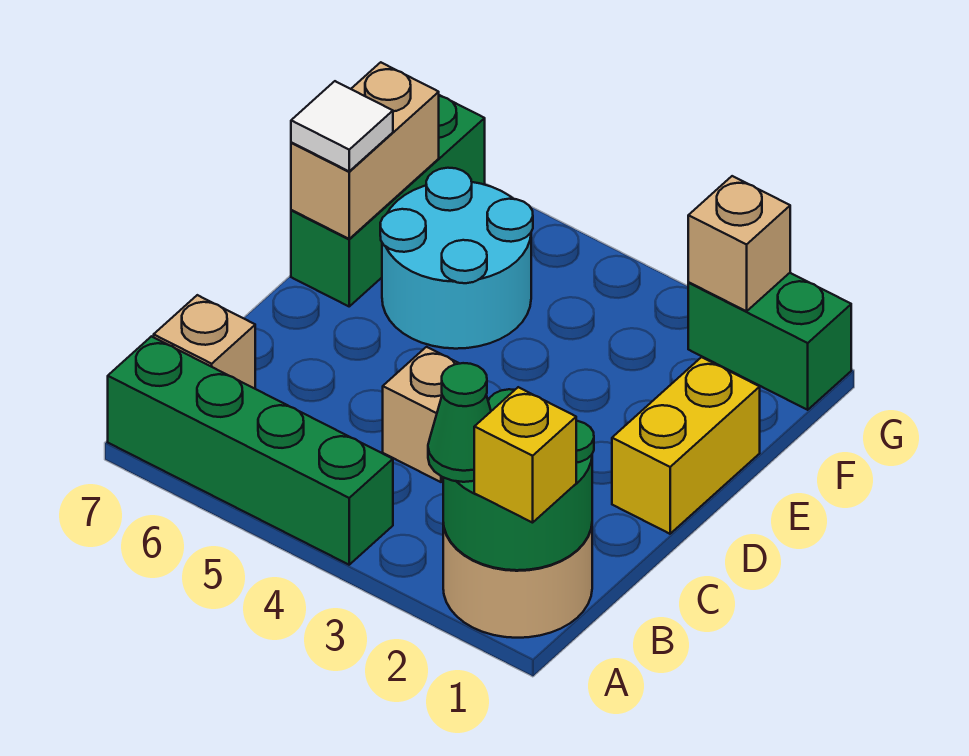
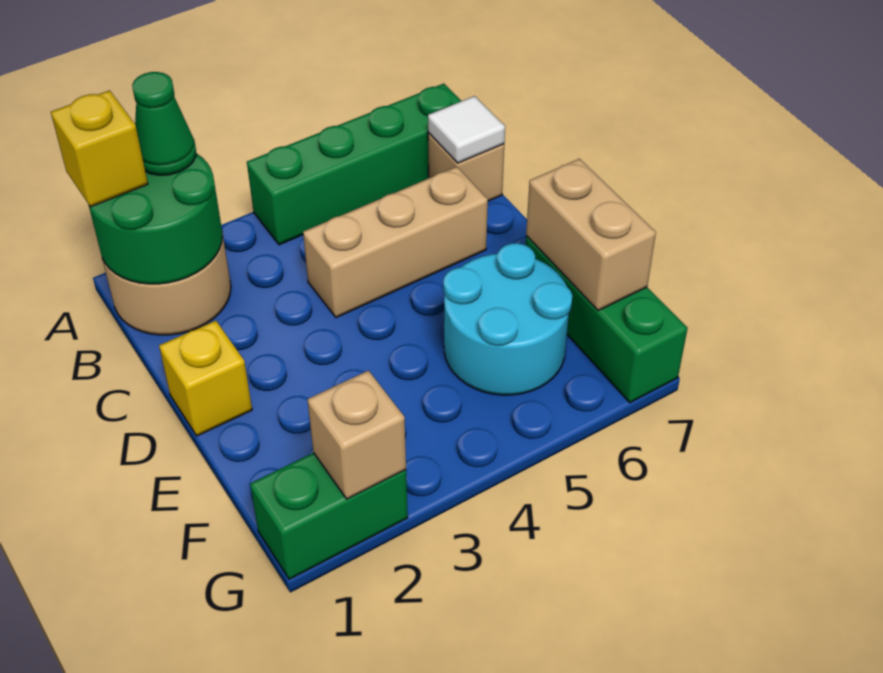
tan 1x1 brick [383,347,459,482] -> tan 1x3 brick [303,167,488,318]
yellow 1x2 brick [612,357,760,534] -> yellow 1x1 brick [159,321,252,436]
white 1x1 tile [291,81,393,171] -> white 1x1 tile moved to [428,96,505,163]

